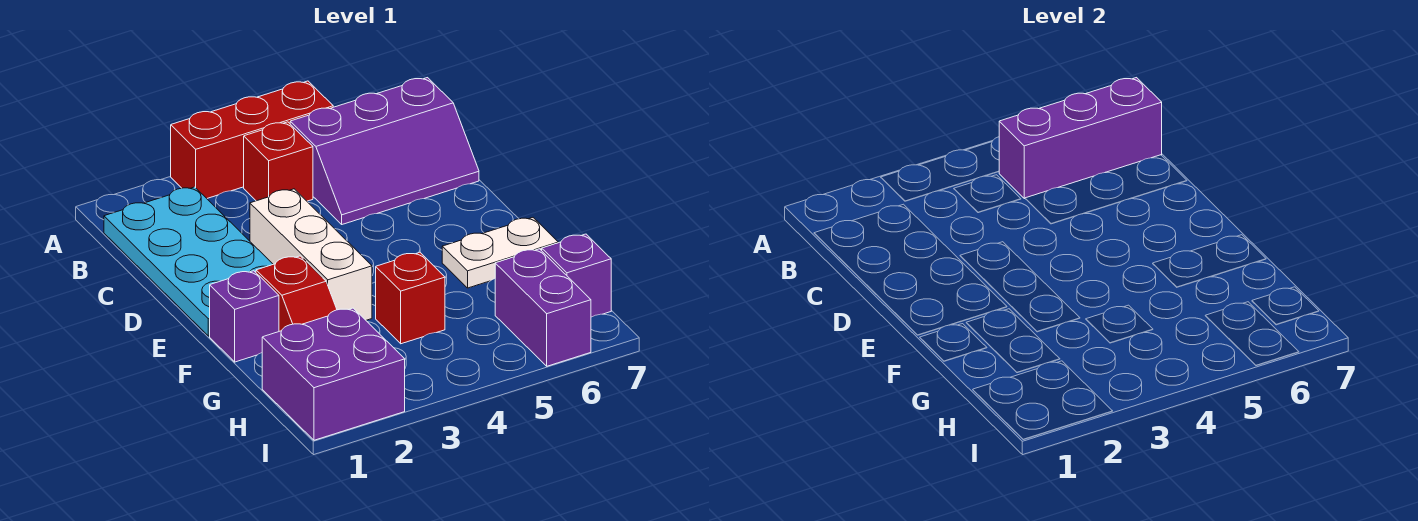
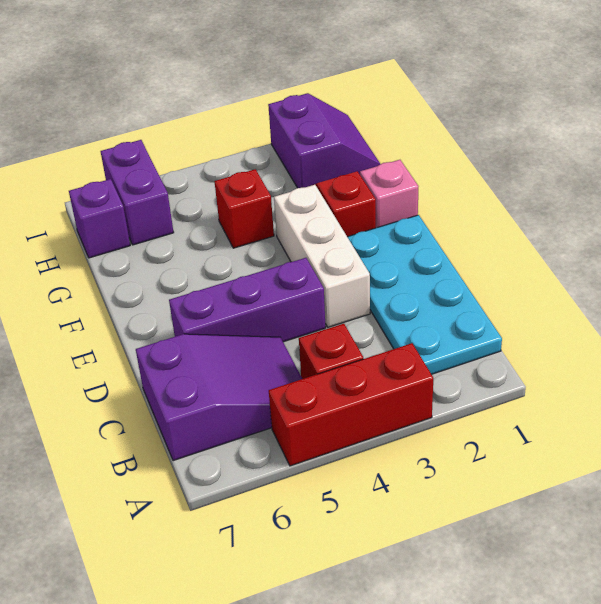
purple 2x3 slope [290,78,479,224] -> purple 2x3 slope turned to [136,334,302,461]
purple 1x3 brick [999,78,1162,198] -> purple 1x3 brick moved to [169,258,326,342]
purple 1x1 brick [210,271,279,362] -> pink 1x1 brick [360,160,419,228]
white 1x2 plate [442,218,558,288] -> none
purple 2x2 brick [262,308,405,440] -> purple 2x2 slope [268,93,380,188]

